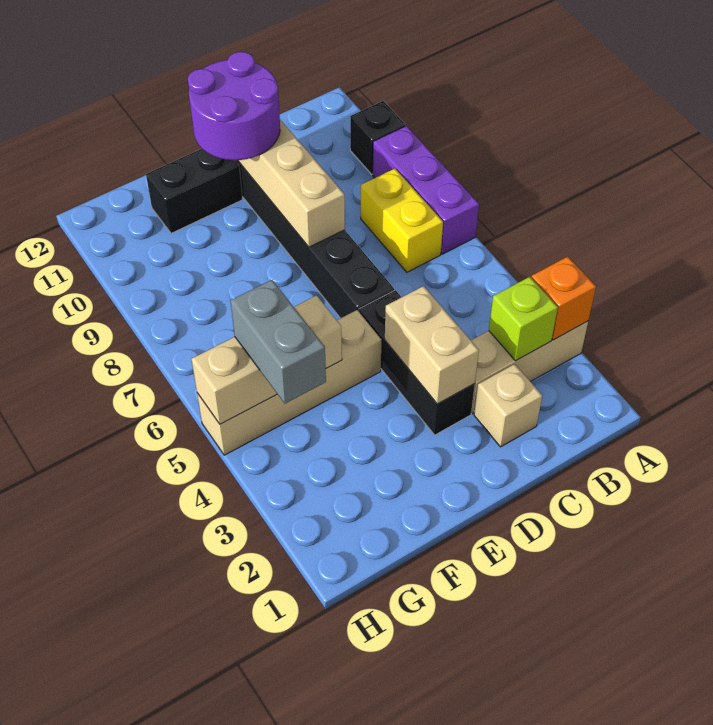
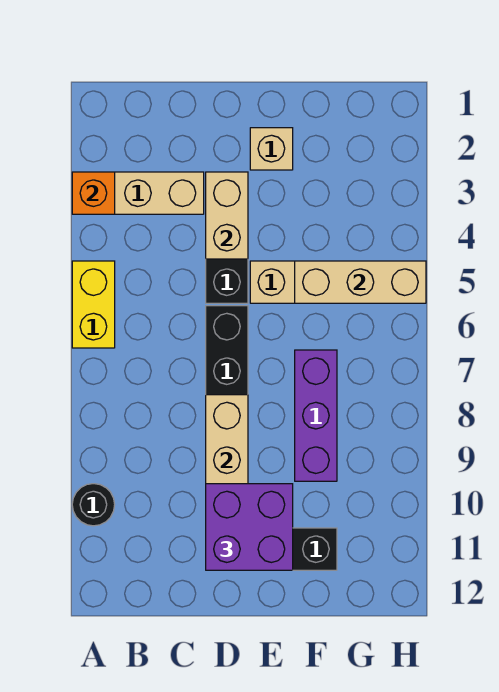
purple 1x3 brick [373,126,479,254] -> purple 1x3 brick moved to [295,350,337,481]
black 1x1 brick [350,101,405,174] -> black 1x1 round brick [72,484,115,526]
lime 1x1 brick [489,277,558,361] -> none
yellow 1x2 brick [361,169,443,272] -> yellow 1x2 brick moved to [72,261,115,348]
tan 1x1 brick [474,364,542,447] -> tan 1x1 brick moved to [250,128,293,170]
purple 2x2 round brick [188,52,280,160] -> purple 2x2 brick [206,484,293,570]
grey 1x2 brick [231,280,326,404] -> none

